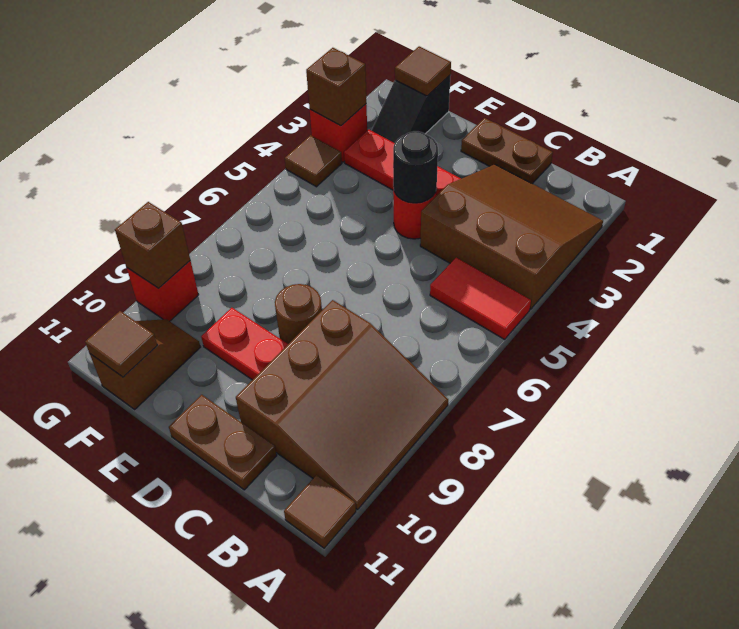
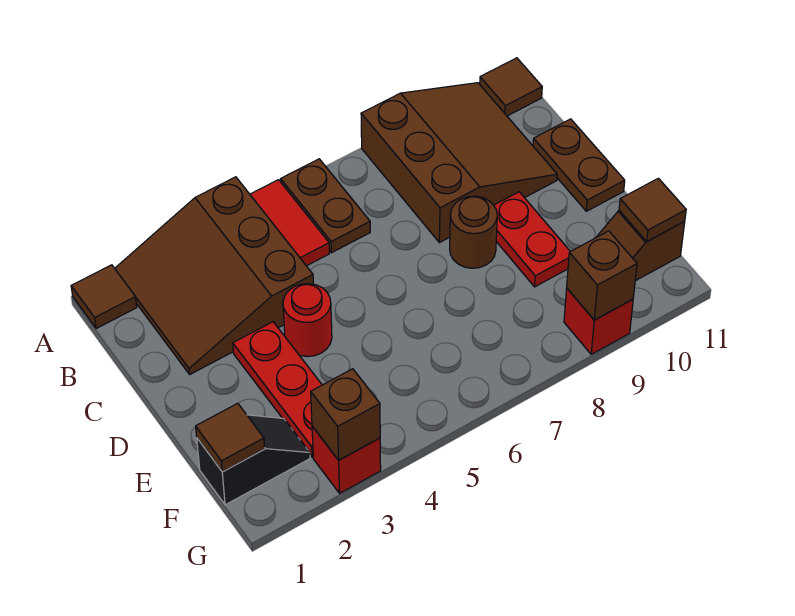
brown 3x3 slope [236,300,448,510] -> brown 3x3 slope turned to [361,83,557,243]
brown 1x2 plate [461,118,553,184] -> brown 1x2 plate moved to [281,159,370,253]
black 1x1 round brick [393,131,438,203] -> none
brown 1x1 tile [285,135,342,187] -> brown 1x1 tile moved to [71,265,137,329]

